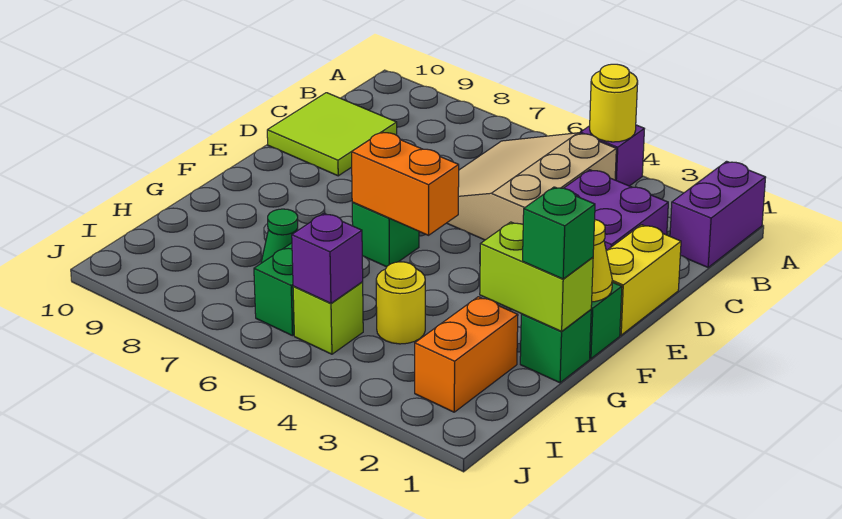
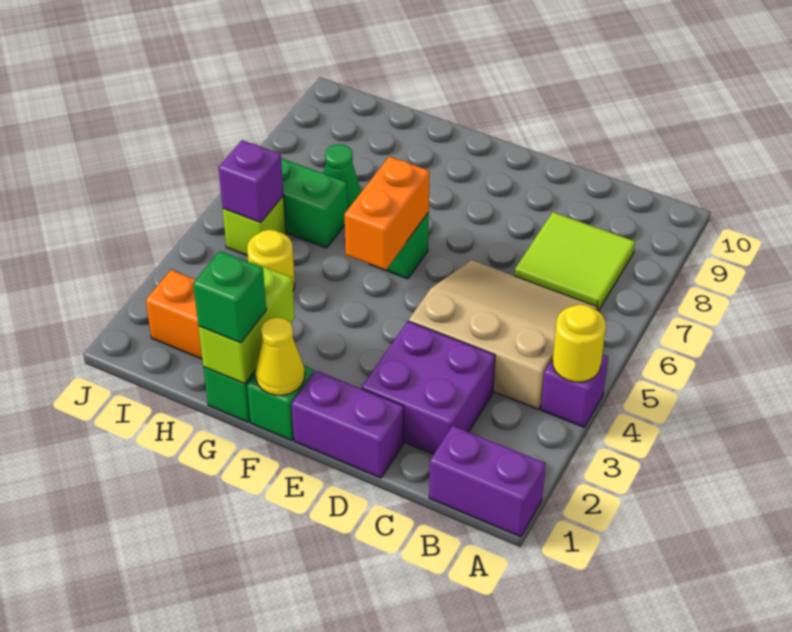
lime 2x2 tile [267,93,397,176] -> lime 2x2 tile moved to [515,212,635,311]
yellow 1x2 brick [606,225,681,335] -> purple 1x2 brick [292,371,404,478]

